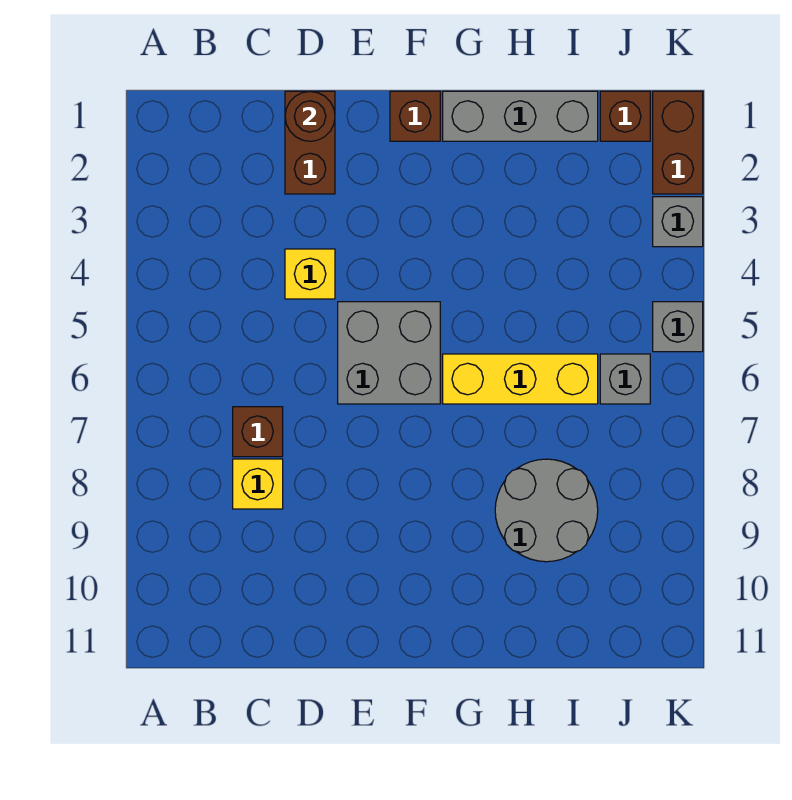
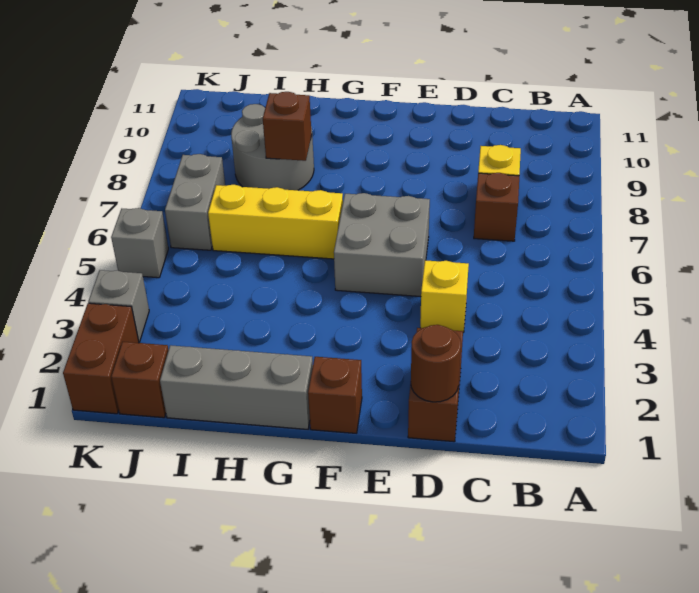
none -> brown 1x1 brick [263,92,312,161]
grey 1x1 brick [600,354,650,404] -> grey 1x2 brick [165,154,225,250]

